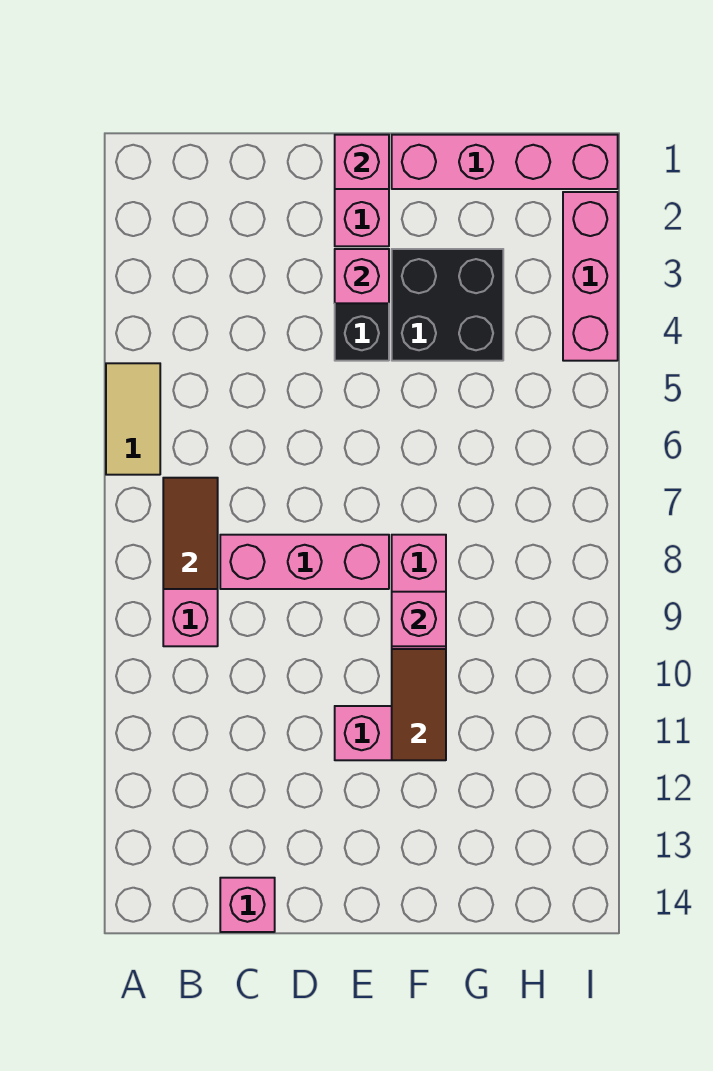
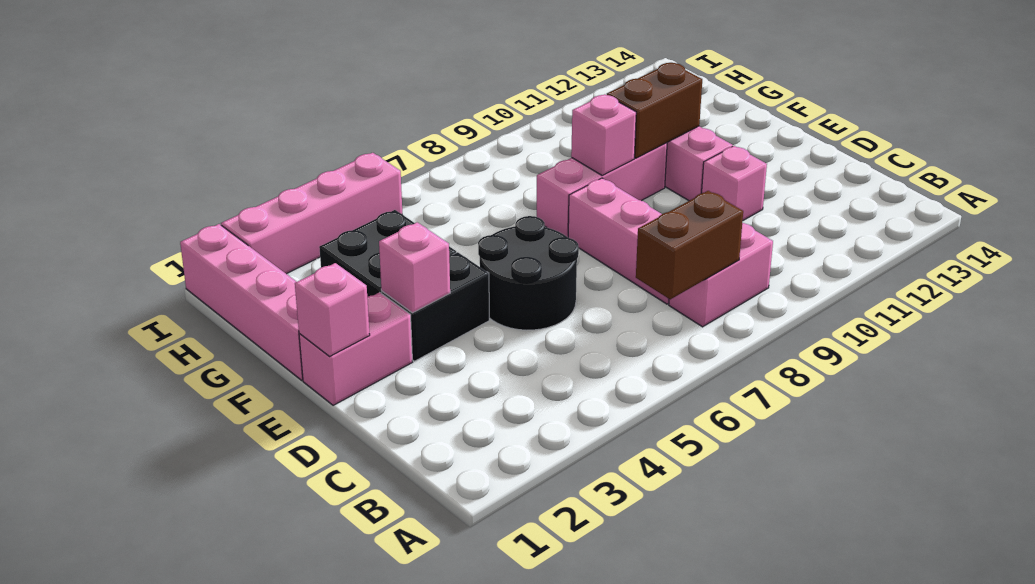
tan 1x2 tile [106,363,160,475] -> none
brown 1x2 tile [163,478,218,589] -> brown 1x2 brick [636,191,743,299]
pink 1x1 brick [220,878,275,932] -> pink 1x1 brick moved to [702,146,767,220]
none -> black 2x2 round brick [478,216,579,330]
brown 1x2 tile [392,649,446,760] -> brown 1x2 brick [607,63,702,158]
pink 1x3 brick [563,192,618,361] -> pink 1x4 brick [221,153,402,274]

